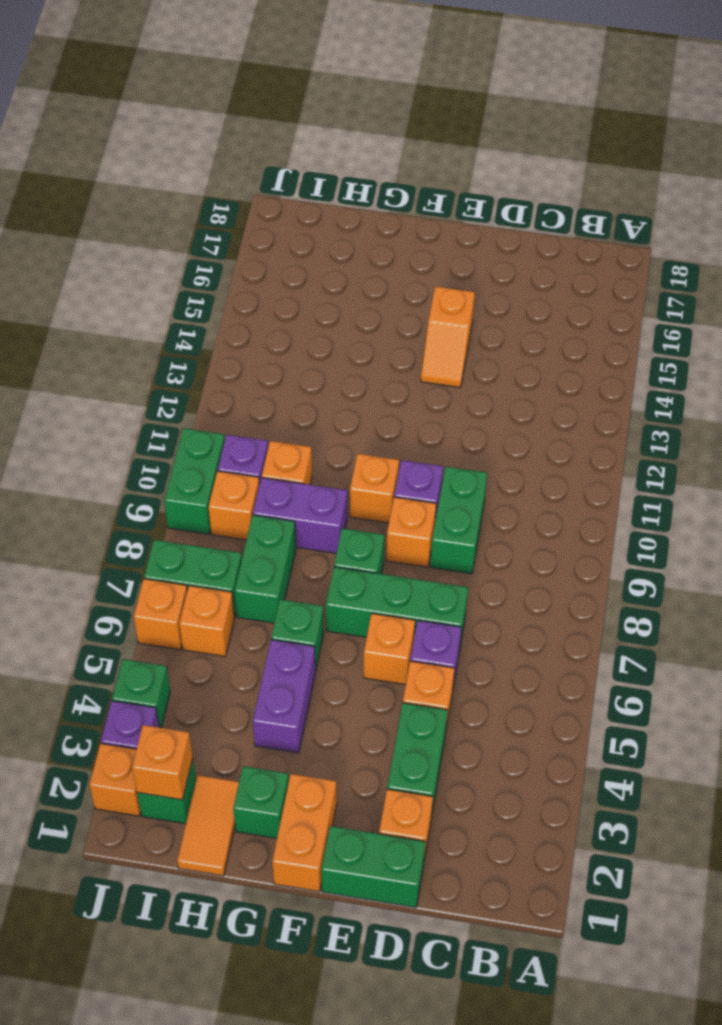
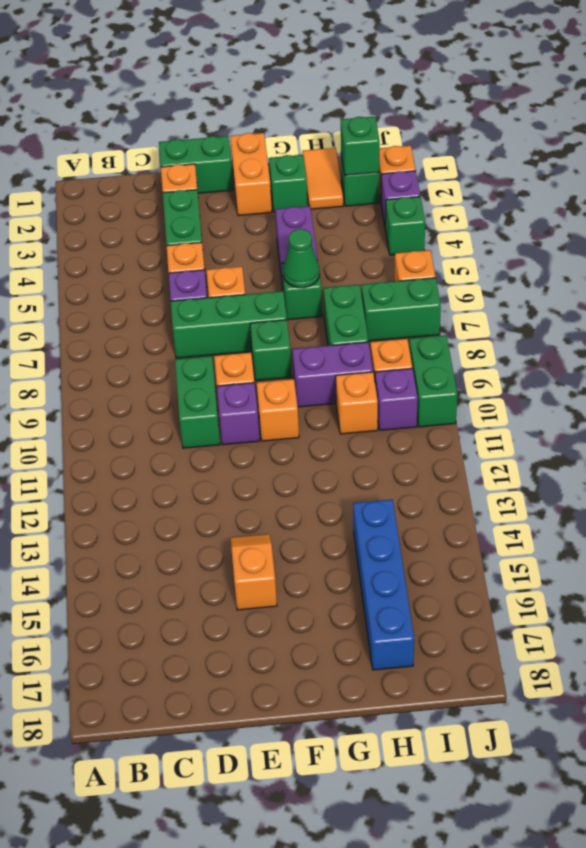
none -> green 1x1 cone [283,229,320,288]
none -> blue 1x4 brick [353,499,414,670]
orange 1x1 brick [132,725,193,800] -> green 1x1 brick [341,117,380,175]
orange 1x1 brick [179,586,234,656] -> none

